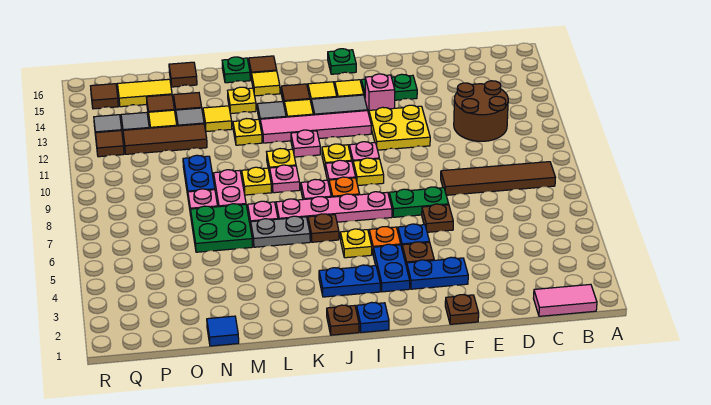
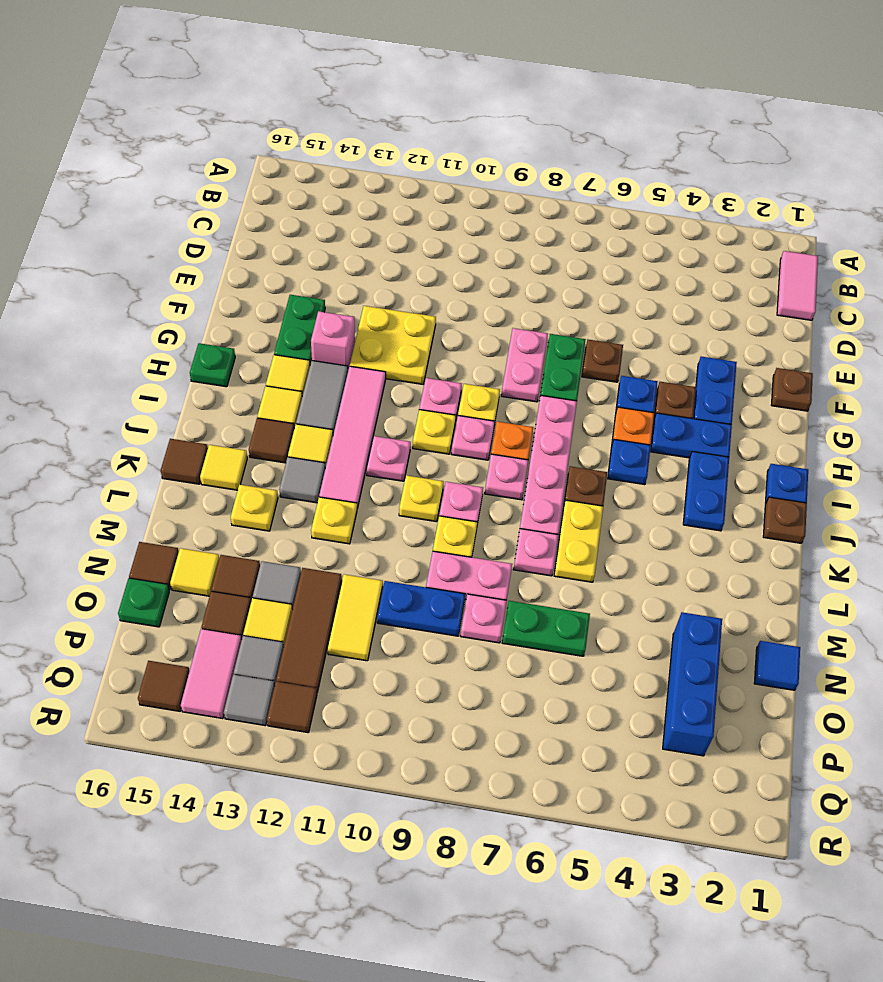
brown 1x4 tile [441,162,555,195] -> none
brown 2x2 round brick [454,81,508,141] -> none
none -> pink 1x2 plate [501,328,548,402]
yellow 1x1 plate [340,229,372,258] -> blue 1x1 plate [608,439,651,485]
grey 1x2 plate [251,216,310,247] -> yellow 1x2 plate [554,500,603,582]
green 1x1 plate [222,57,250,83] -> green 1x1 plate moved to [118,578,169,627]
green 2x2 plate [190,204,253,252] -> green 1x2 plate [502,601,590,656]
yellow 1x1 tile [203,106,232,132] -> yellow 1x1 tile moved to [170,548,219,596]
none -> blue 1x3 brick [663,612,722,756]
yellow 1x2 tile [118,79,172,107] -> yellow 1x2 tile moved to [327,574,383,661]
none -> pink 1x2 tile [181,629,242,719]

